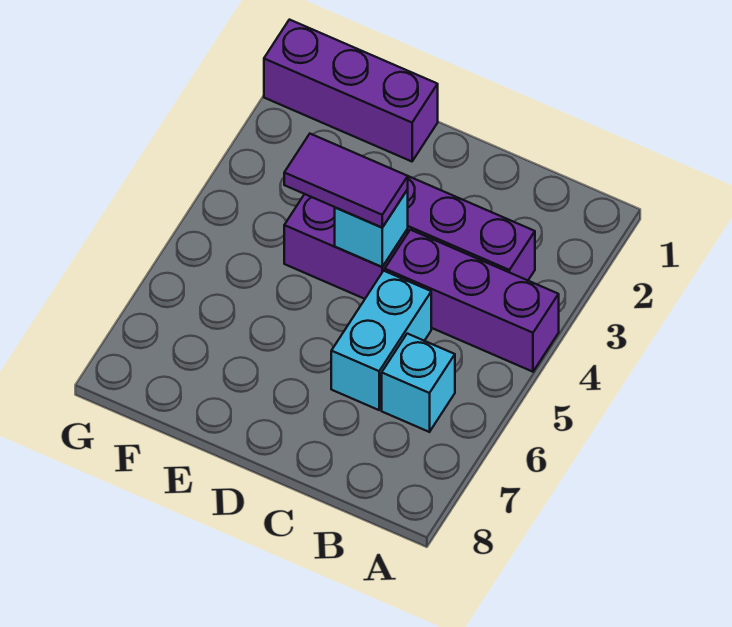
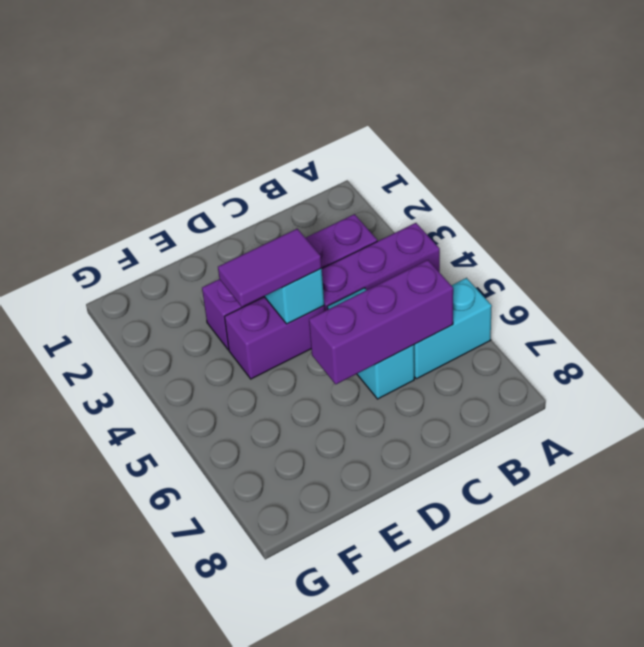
cyan 1x1 brick [382,334,455,432] -> cyan 1x2 brick [414,278,492,379]
purple 1x3 brick [264,20,438,161] -> purple 1x3 brick moved to [309,260,453,384]

